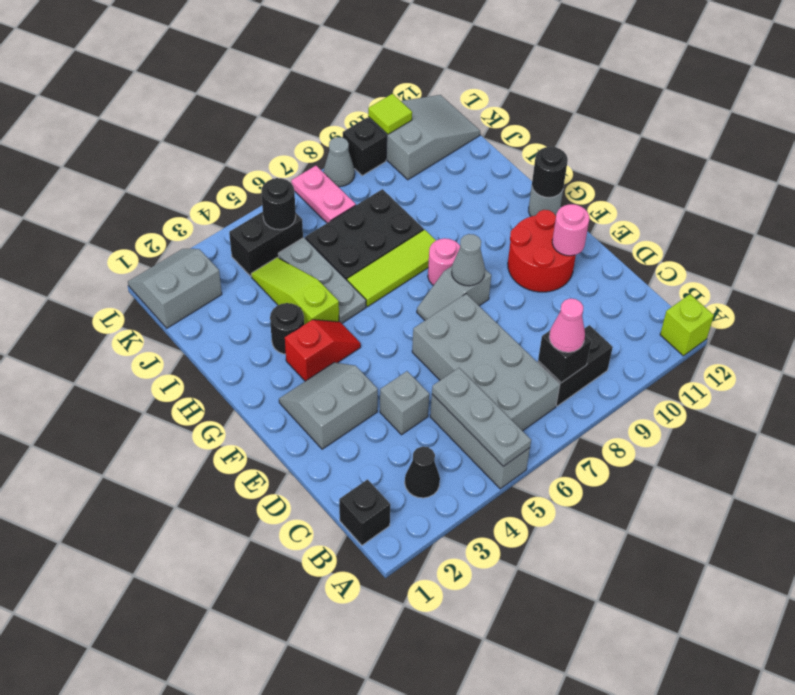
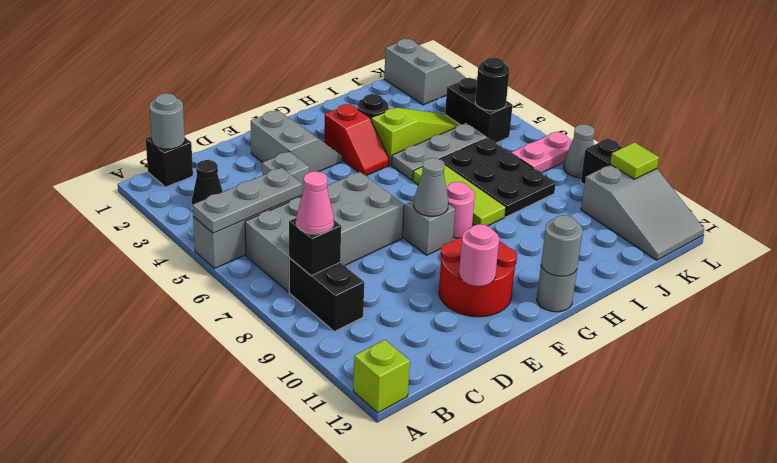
none -> grey 1x1 round brick [149,93,185,149]
black 1x1 round brick [532,146,568,198] -> grey 1x1 round brick [541,215,583,276]

